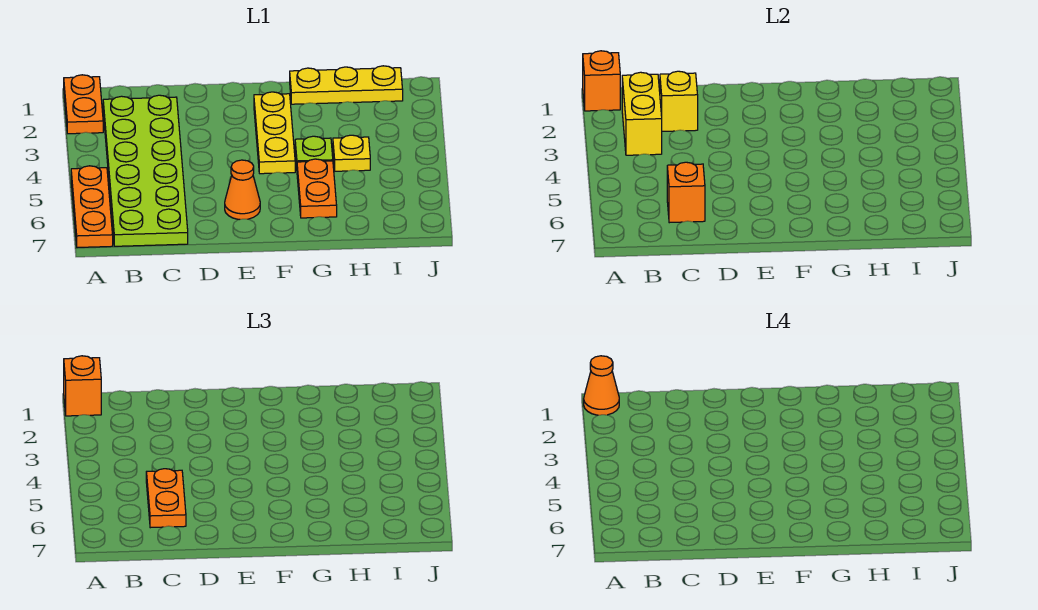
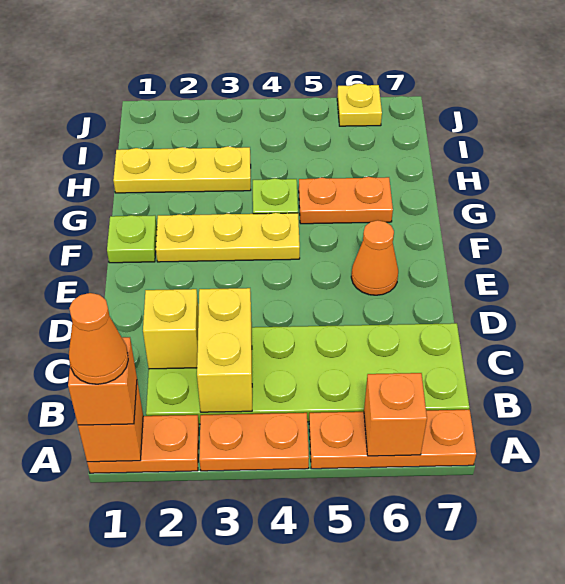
yellow 1x2 brick [622,72,662,155] -> yellow 1x2 brick turned to [197,288,252,412]
orange 1x2 plate [146,469,186,528] -> orange 1x2 plate moved to [199,413,309,471]
orange 1x1 brick [667,162,705,223] -> orange 1x1 brick moved to [364,373,427,456]
none -> lime 1x1 plate [107,215,157,263]
yellow 1x3 plate [290,66,403,104] -> yellow 1x3 plate turned to [113,146,251,193]
yellow 1x1 plate [333,135,370,171] -> yellow 1x1 plate moved to [337,83,382,126]

